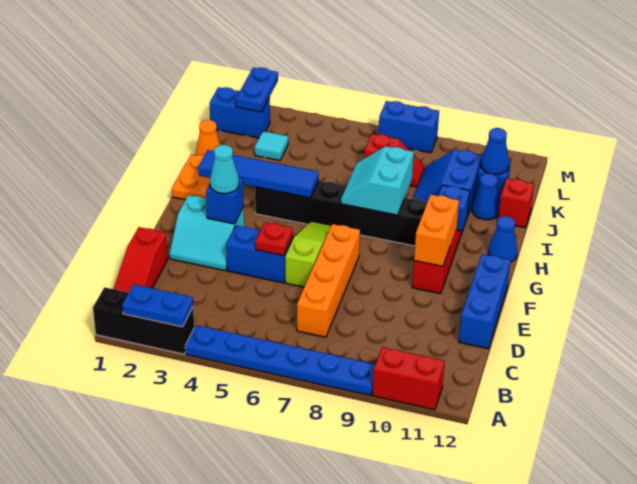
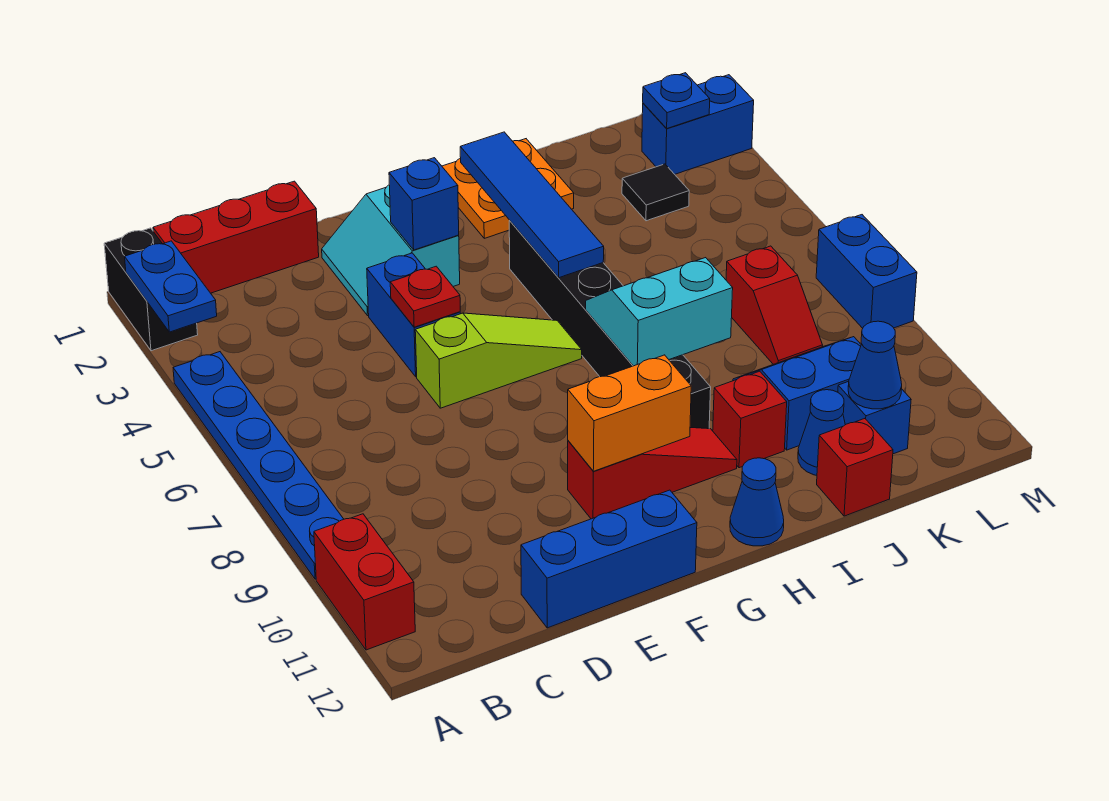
black 1x3 brick [93,287,194,354] -> black 1x2 brick [104,228,198,351]
red 1x3 slope [114,227,168,292] -> red 1x3 brick [153,181,319,293]
orange 1x4 brick [297,224,360,337] -> none
cyan 1x1 cone [210,145,239,194] -> none
blue 1x1 brick [439,185,470,234] -> red 1x1 brick [713,371,787,468]
orange 1x1 cone [195,120,220,156] -> none
cyan 1x1 tile [255,131,288,160] -> black 1x1 tile [622,164,689,221]
blue 1x2 brick [210,87,270,138] -> blue 1x2 brick turned to [642,75,754,174]
blue 1x2 plate [236,67,278,112] -> blue 1x1 plate [643,73,710,128]

